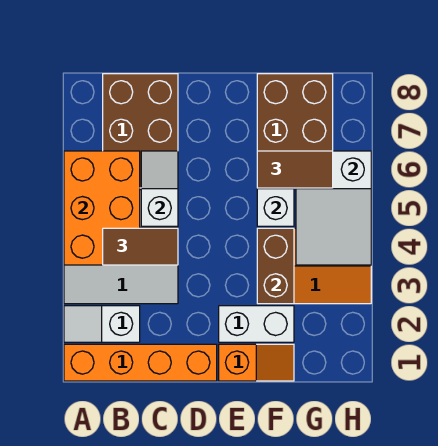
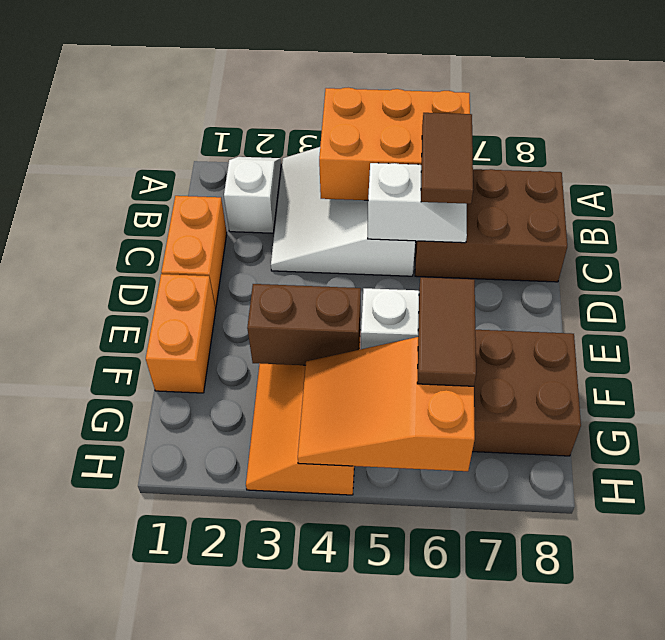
orange 1x4 brick [64,344,217,381] -> orange 1x2 brick [161,196,227,308]
brown 1x2 tile [103,228,178,265] -> brown 1x2 tile moved to [421,113,473,204]
orange 1x2 slope [219,344,294,381] -> orange 1x2 brick [146,274,216,393]
white 1x2 brick [219,306,294,342] -> none
white 2x3 slope [296,151,371,265] -> orange 2x3 slope [298,337,475,471]

